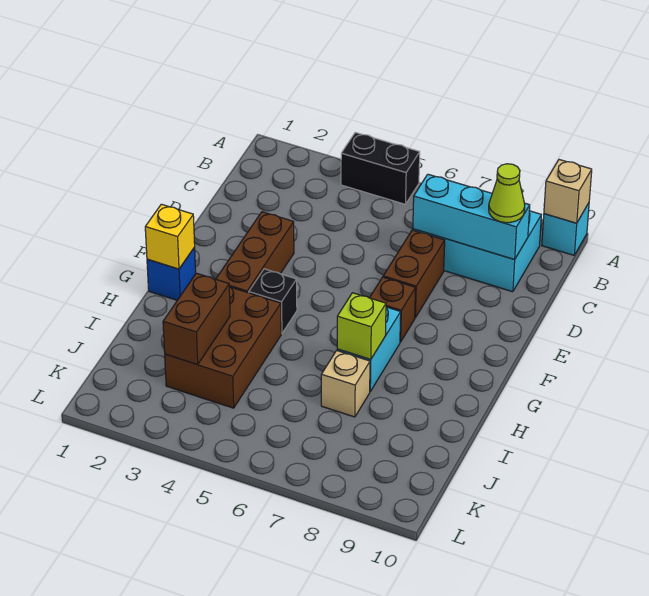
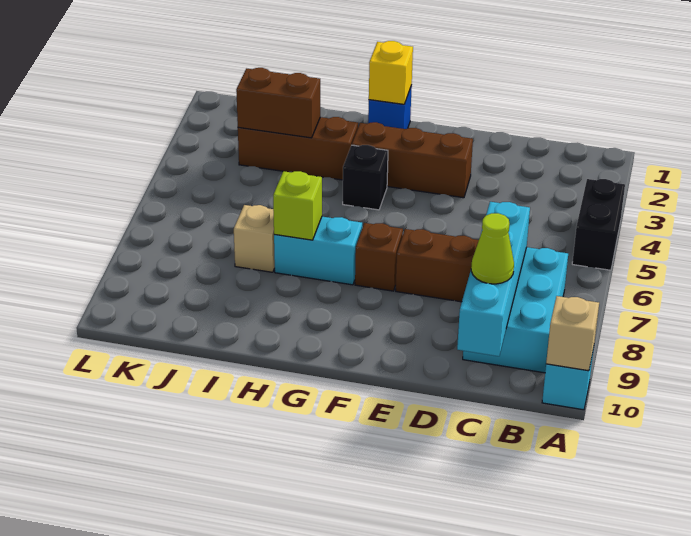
cyan 1x3 brick [413,174,530,260] -> cyan 1x4 brick [457,202,530,356]
brown 2x3 brick [165,287,281,408] -> brown 1x3 brick [238,117,358,180]

